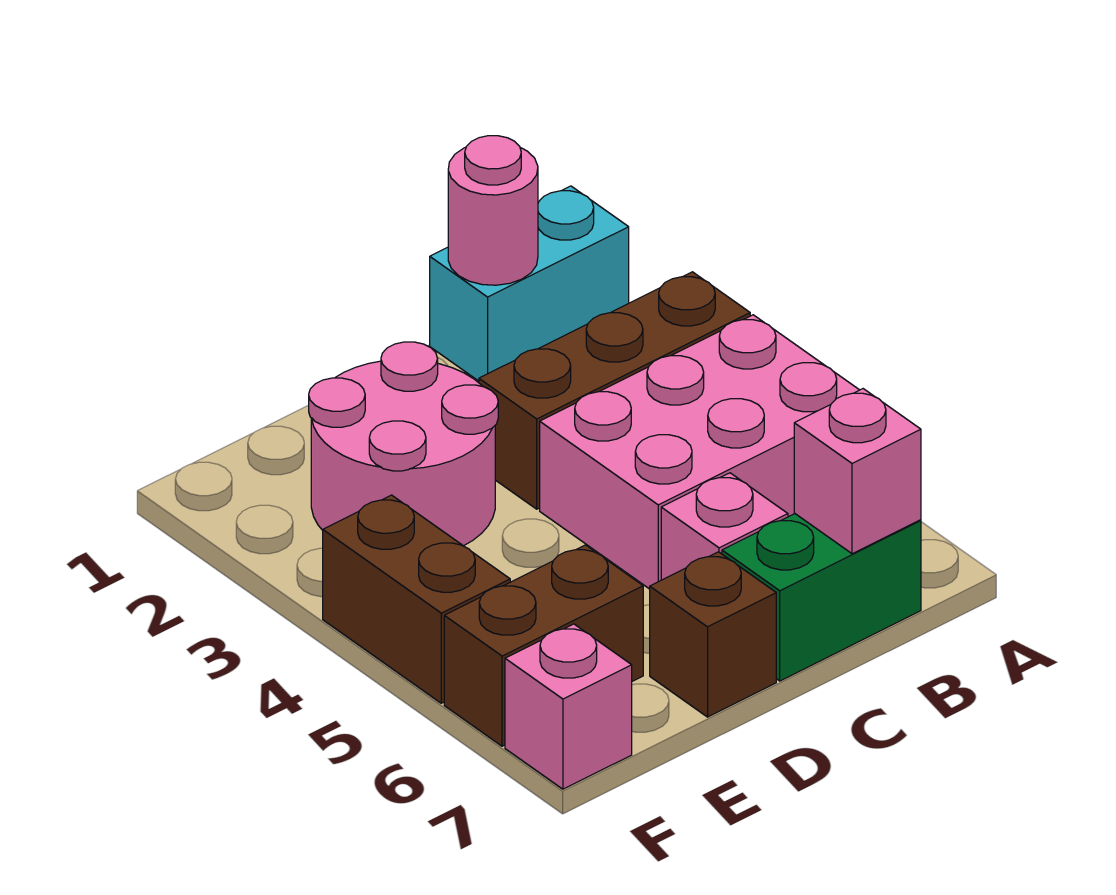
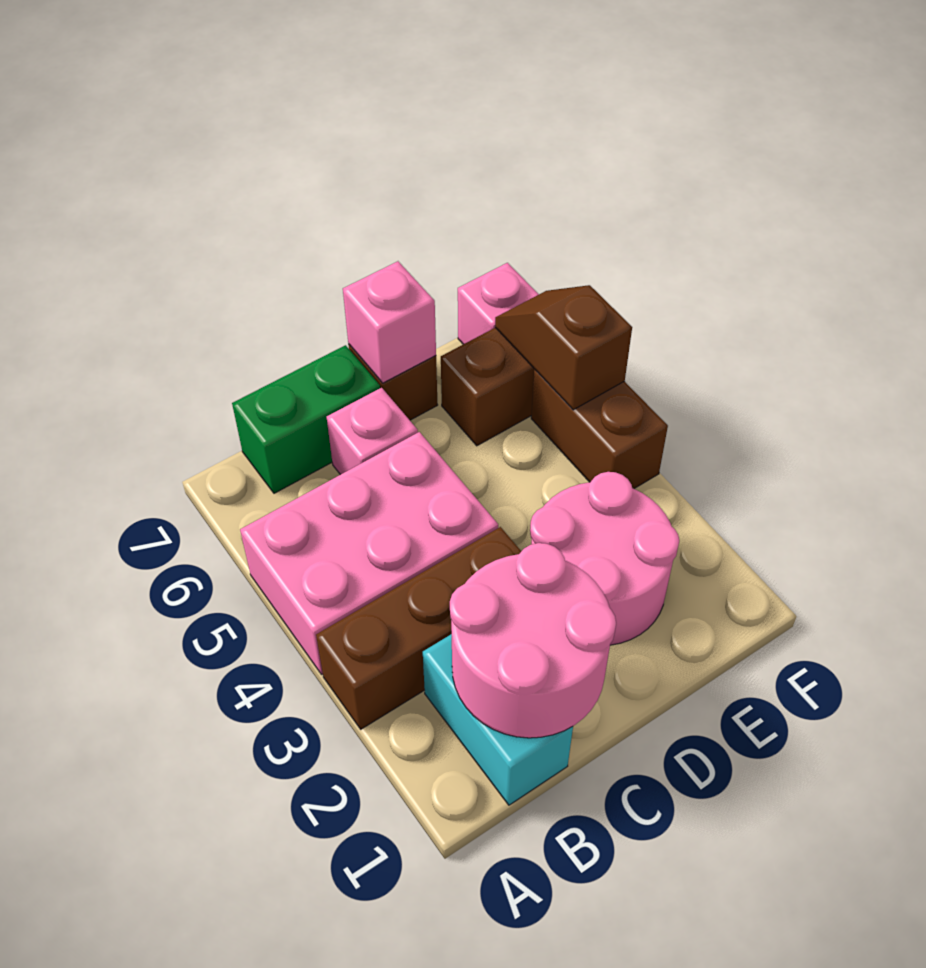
cyan 1x2 brick [430,186,629,381] -> cyan 1x2 brick turned to [423,634,573,805]
pink 1x1 round brick [448,136,538,285] -> pink 2x2 round brick [450,543,616,738]
pink 1x1 brick [794,389,921,554] -> pink 1x1 brick moved to [343,261,436,383]
none -> brown 1x2 slope [495,285,632,410]

